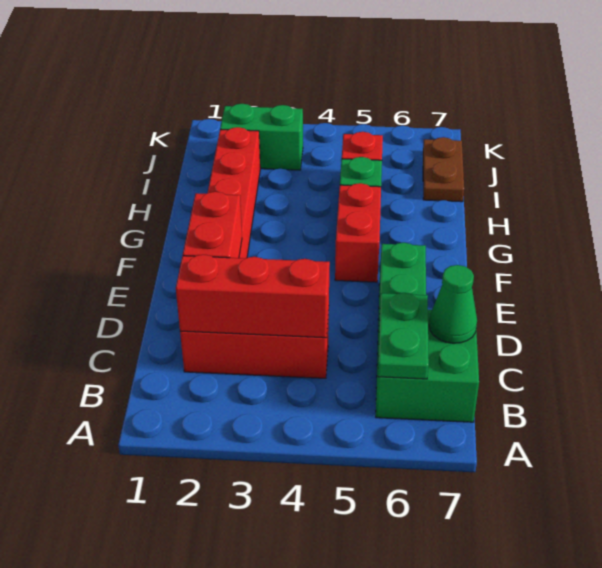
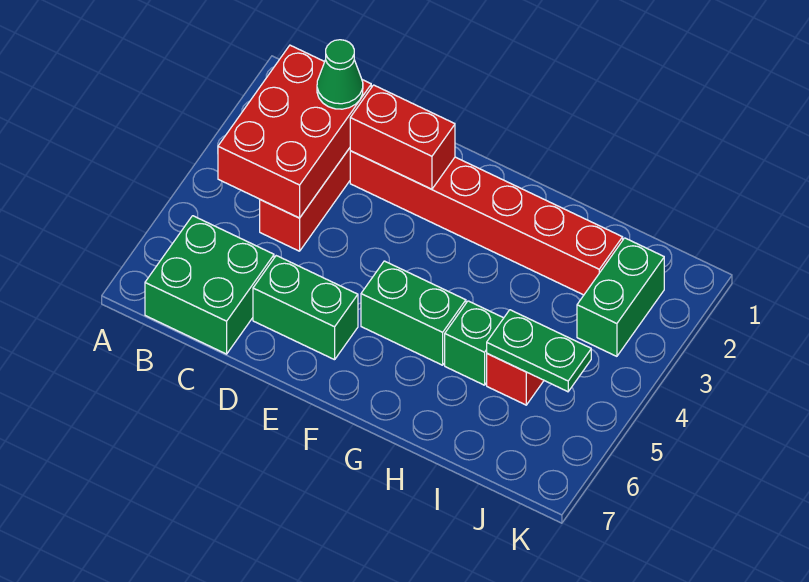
green 1x2 plate [378,293,429,379] -> green 1x2 plate moved to [487,310,591,392]
red 1x3 brick [176,255,330,338] -> red 2x3 brick [218,45,371,218]
green 1x1 cone [429,265,477,343] -> green 1x1 cone moved to [317,40,363,109]
red 1x2 brick [335,183,381,282] -> green 1x2 brick [361,261,466,365]
brown 1x2 plate [423,137,464,202] -> none

